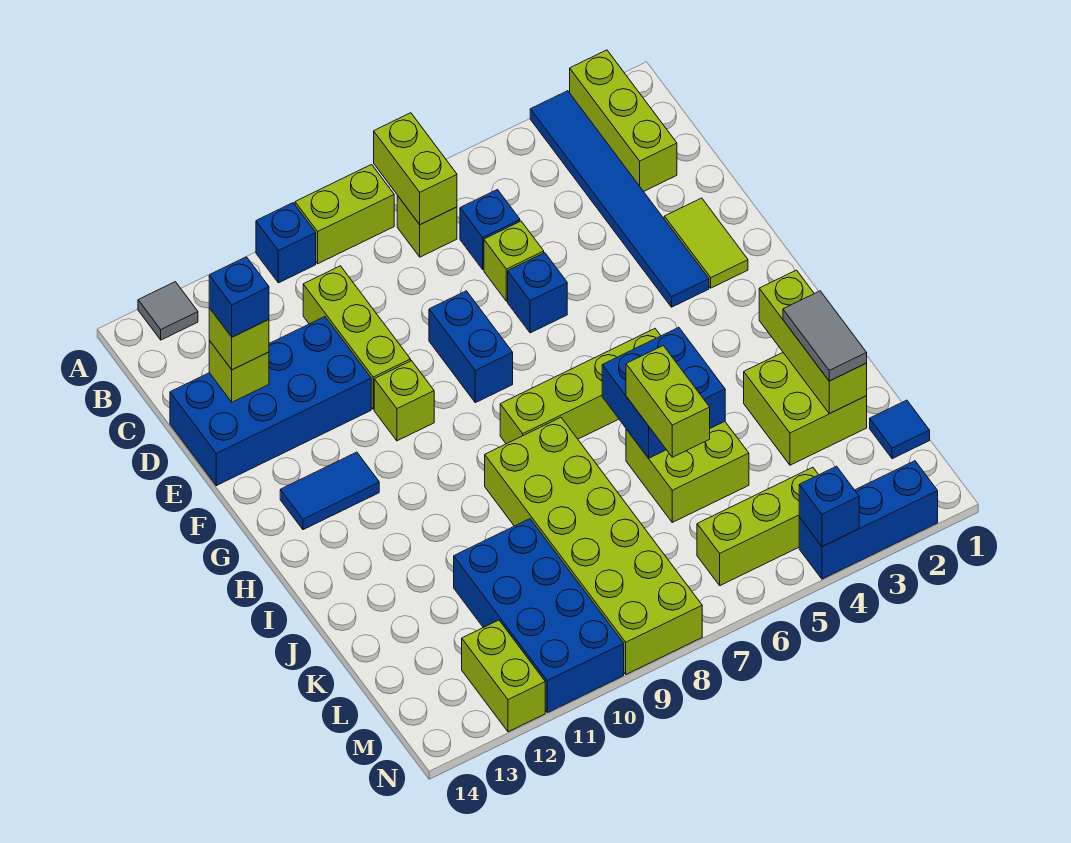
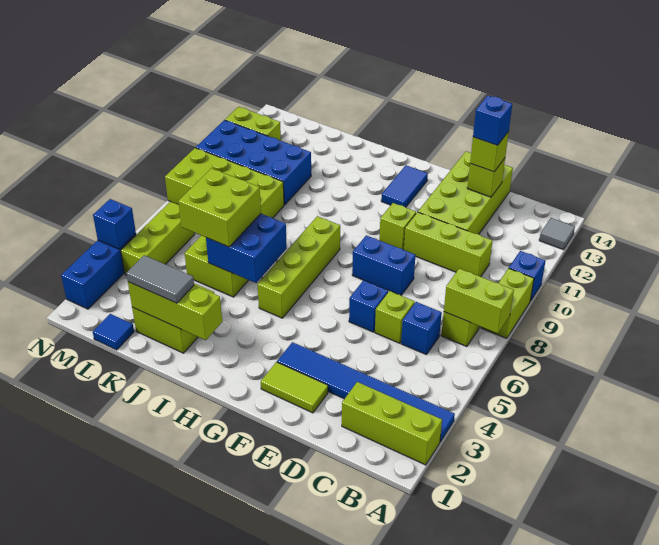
blue 2x4 brick [170,317,371,486] -> lime 2x4 brick [418,151,513,234]
lime 2x6 brick [485,418,702,674] -> lime 2x4 brick [165,148,284,218]
lime 1x2 brick [626,346,710,457] -> lime 2x2 brick [178,168,261,247]

